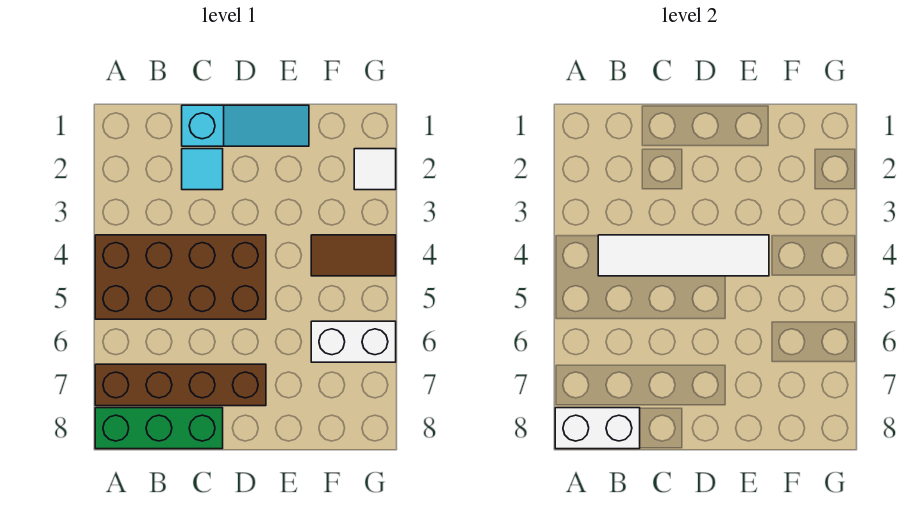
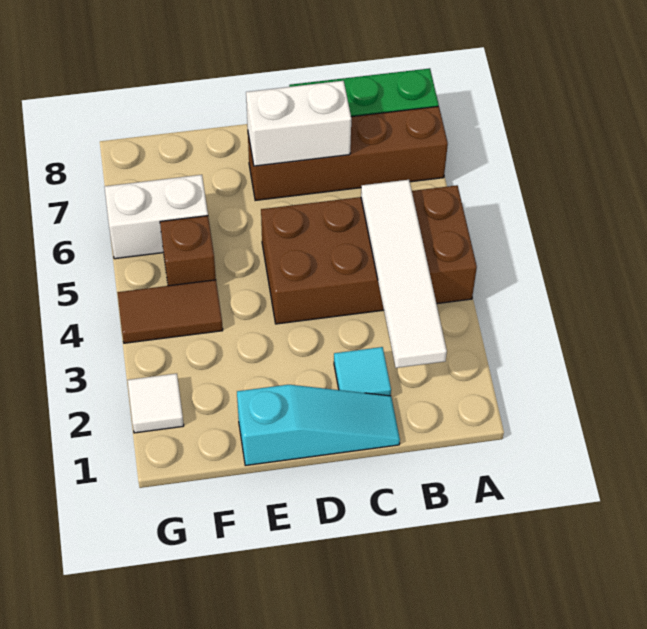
white 1x2 brick [555,408,640,449] -> white 1x2 brick moved to [246,81,351,166]
white 1x4 tile [598,235,769,276] -> white 1x4 tile turned to [361,180,447,368]
cyan 1x3 slope [182,105,309,146] -> cyan 1x3 slope turned to [237,385,400,466]
none -> brown 1x1 brick [160,216,216,286]

